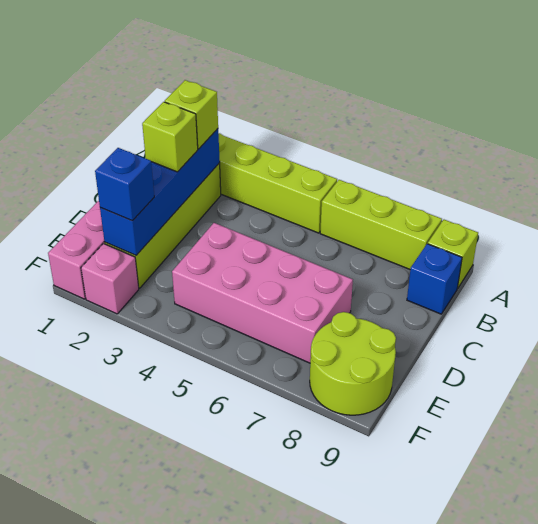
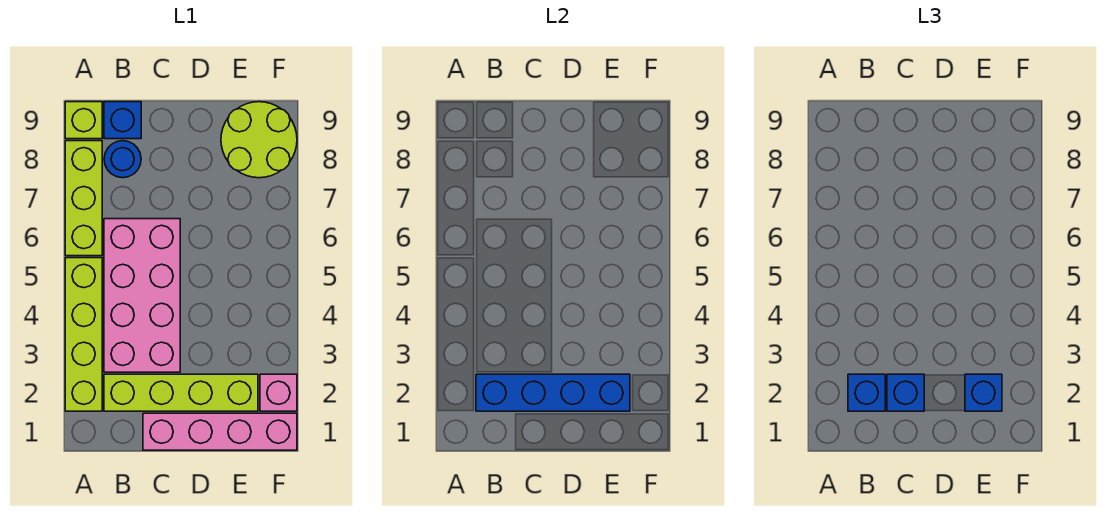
lime 1x1 brick [165,80,218,149] -> blue 1x1 brick [848,374,885,411]
none -> blue 1x1 round brick [104,141,141,178]
lime 1x1 brick [142,102,198,172] -> blue 1x1 brick [887,374,924,411]
pink 2x4 brick [172,223,353,363] -> pink 2x4 brick moved to [104,219,180,372]

